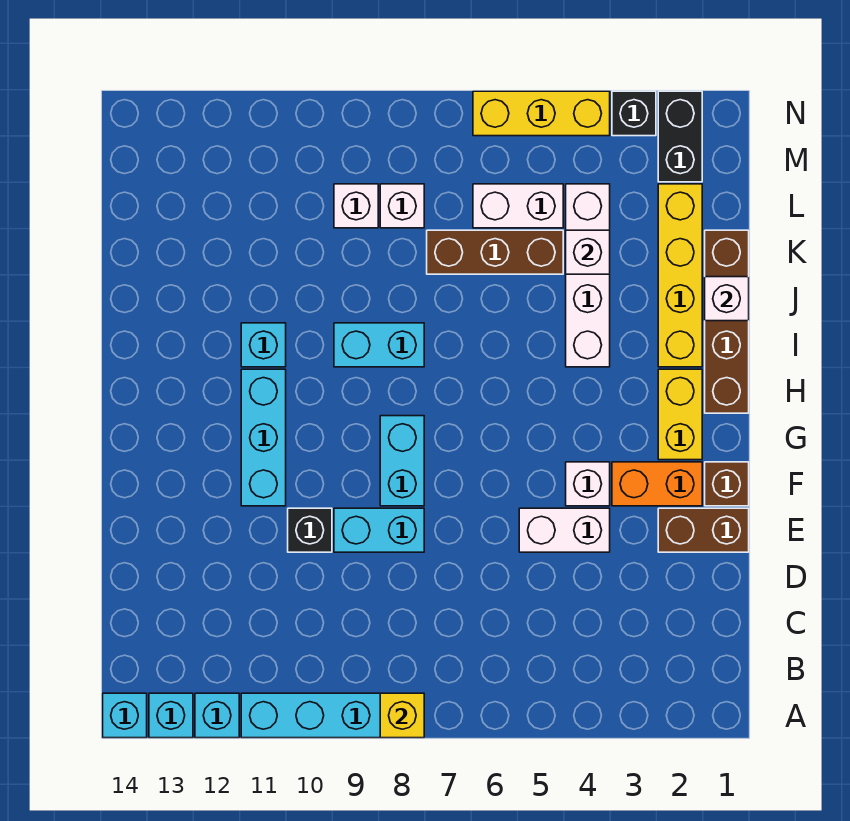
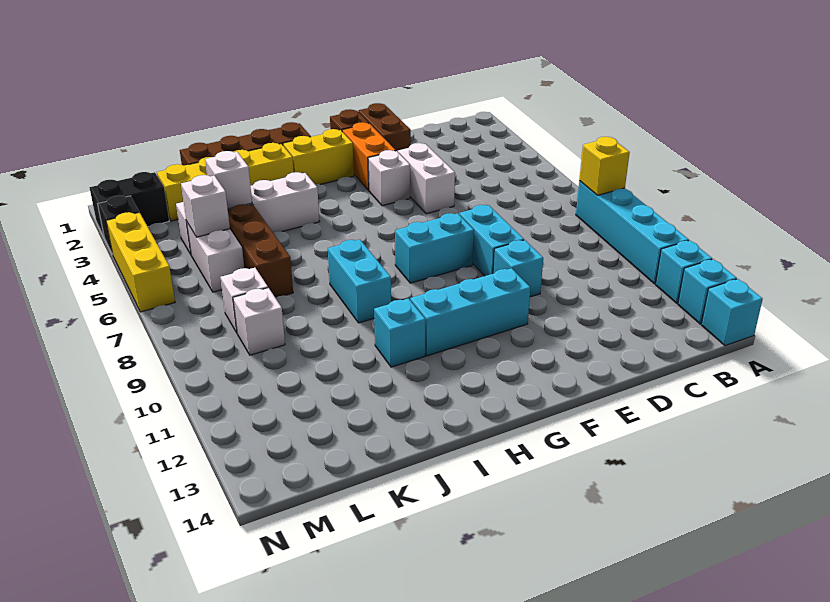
black 1x1 brick [288,508,332,552] -> cyan 1x1 brick [493,240,543,297]
white 1x1 brick [705,277,749,321] -> white 1x1 brick moved to [181,175,230,237]

